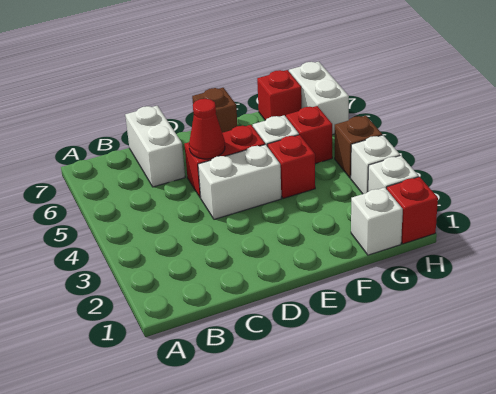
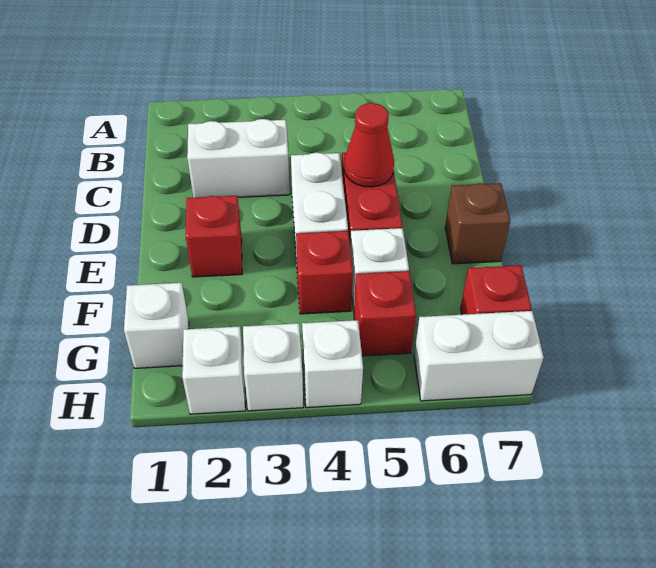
white 1x2 brick [125,106,185,187] -> white 1x2 brick moved to [187,119,290,198]
red 1x1 brick [387,177,438,244] -> red 1x1 brick moved to [186,196,242,277]
brown 1x1 brick [335,116,382,178] -> white 1x1 brick [302,320,363,408]

